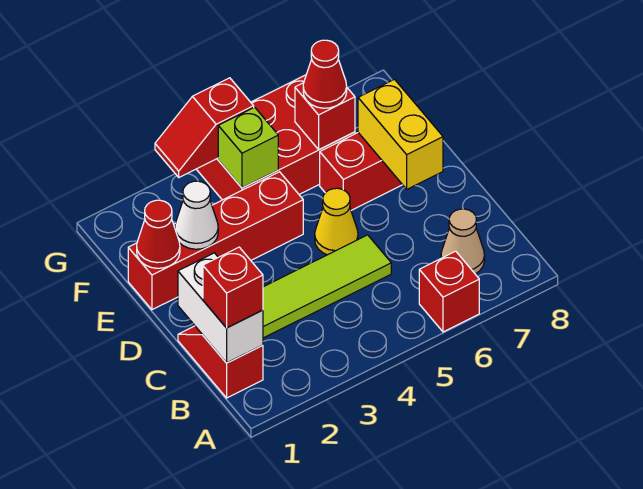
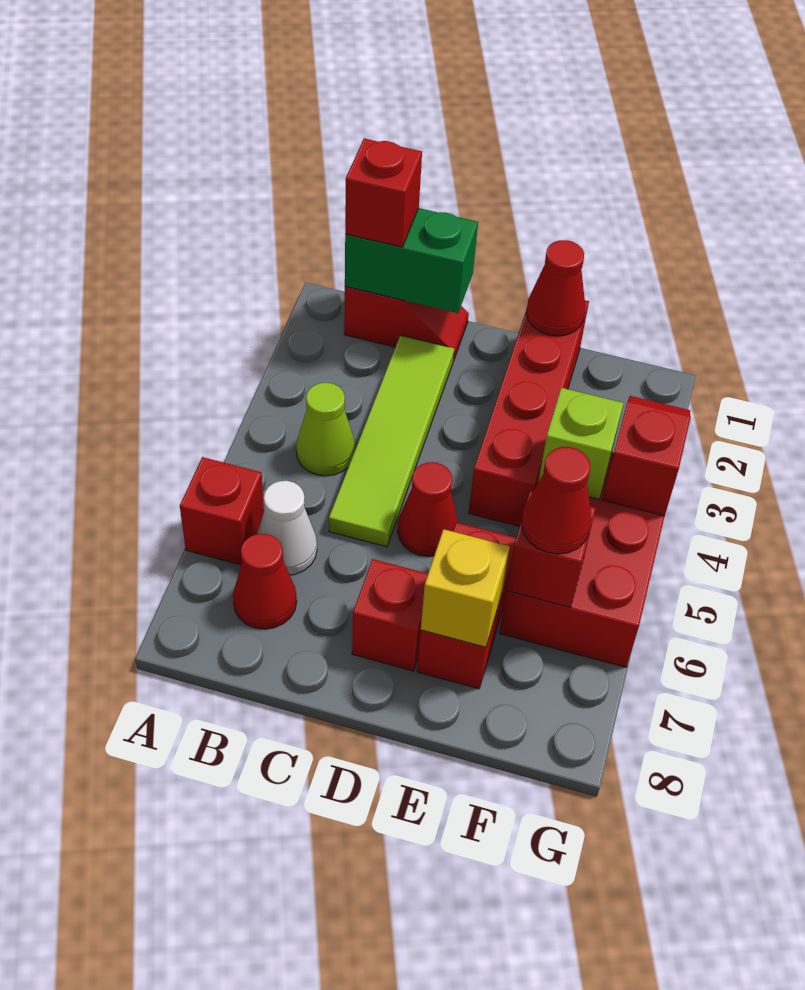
white 1x2 brick [178,253,263,363] -> green 1x2 brick [345,208,478,313]
none -> lime 1x1 cone [296,383,355,476]
tan 1x1 cone [441,209,485,274] -> red 1x1 cone [233,534,297,629]
yellow 1x1 cone [315,188,358,255] -> red 1x1 cone [398,462,459,556]
none -> red 1x1 brick [352,559,428,671]
yellow 1x2 brick [358,79,443,189] -> yellow 1x1 brick [421,529,510,647]
white 1x1 cone [175,181,218,249] -> white 1x1 cone moved to [257,481,317,575]

